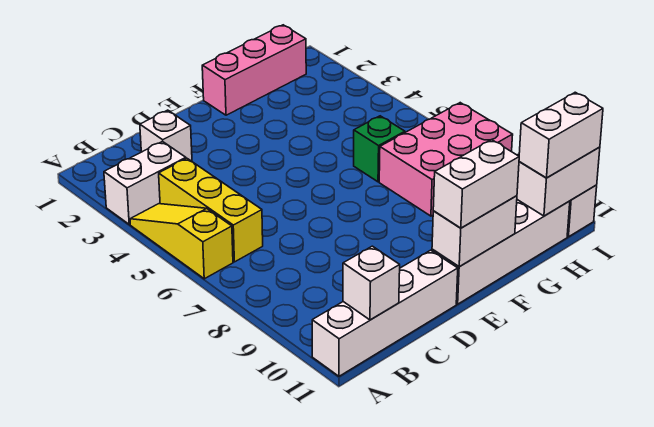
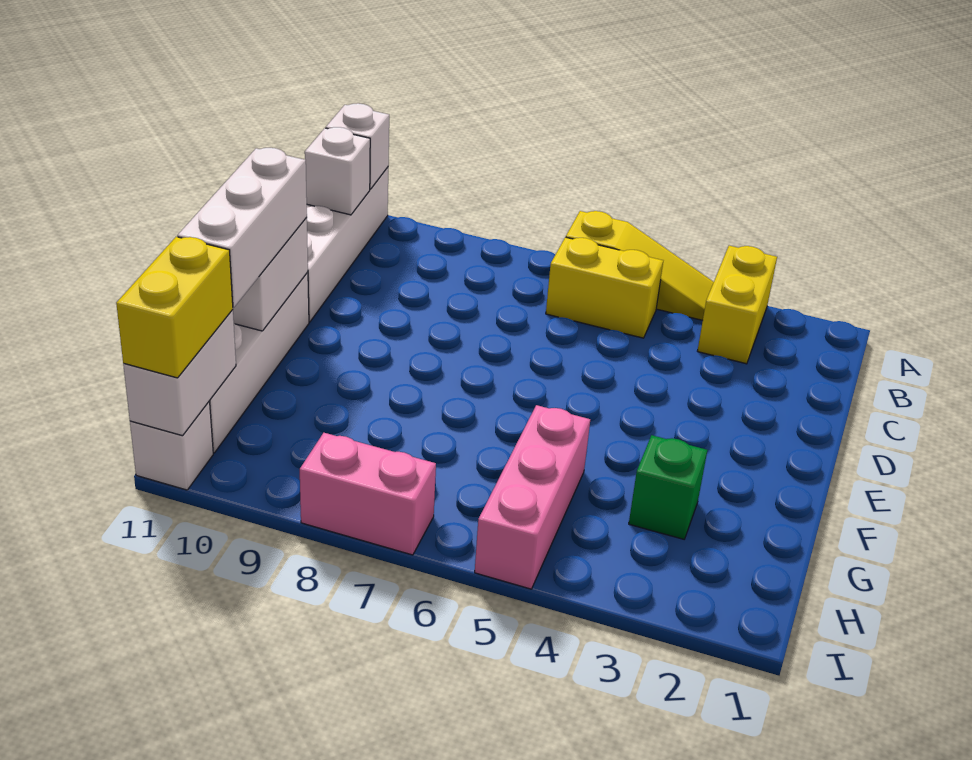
white 1x2 brick [104,141,186,224] -> yellow 1x2 brick [698,246,777,364]
yellow 1x3 brick [159,158,263,262] -> yellow 1x2 brick [546,237,663,338]
white 1x1 brick [140,110,192,161] -> white 1x1 brick moved to [326,103,389,189]
white 1x2 brick [433,140,519,228] -> white 1x3 brick [177,148,307,307]
pink 1x3 brick [202,25,306,115] -> pink 1x3 brick moved to [475,405,590,589]
green 1x1 brick [354,116,405,182] -> green 1x1 brick moved to [629,435,707,539]
pink 2x3 brick [379,103,513,216] -> pink 1x2 brick [300,433,436,555]
white 1x2 brick [519,92,603,178] -> yellow 1x2 brick [116,237,233,378]

